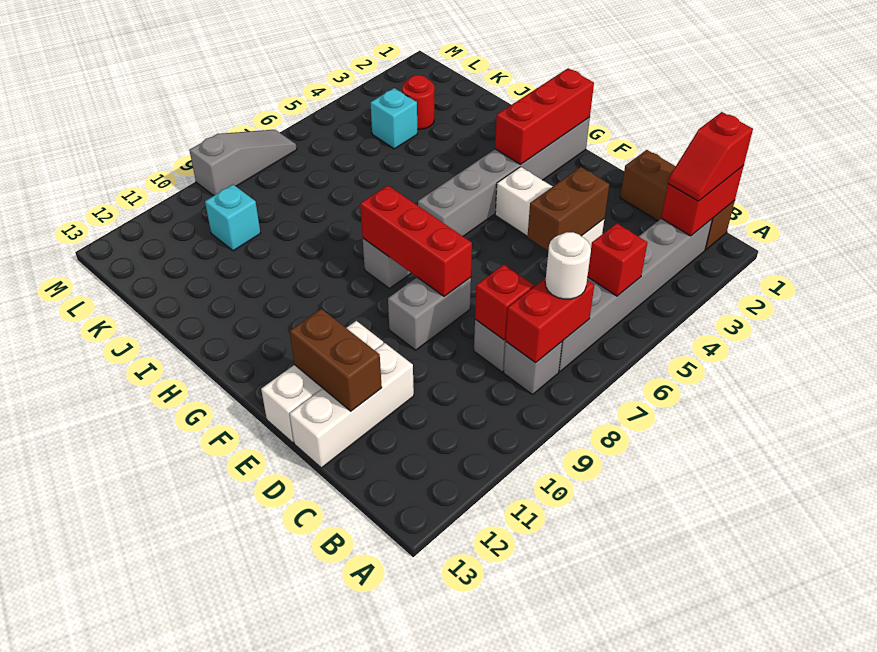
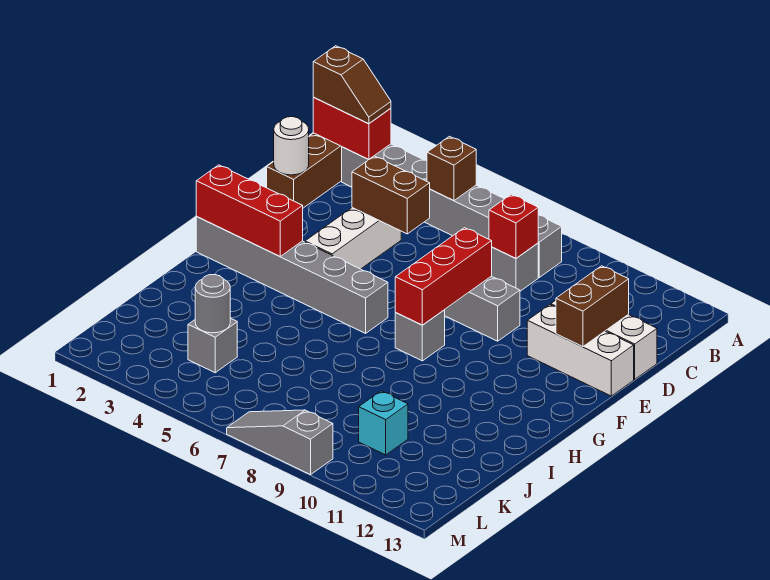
red 1x2 slope [668,112,753,201] -> brown 1x2 slope [313,46,391,124]
red 1x1 brick [587,223,647,296] -> brown 1x1 brick [427,136,476,201]
red 1x2 brick [506,278,594,362] -> none
white 1x1 round brick [545,232,591,299] -> white 1x1 round brick moved to [274,117,309,175]
red 1x1 round brick [402,75,434,129] -> none
cyan 1x1 brick [370,88,417,149] -> grey 1x1 brick [188,318,237,373]
none -> grey 1x1 round brick [195,275,230,333]

